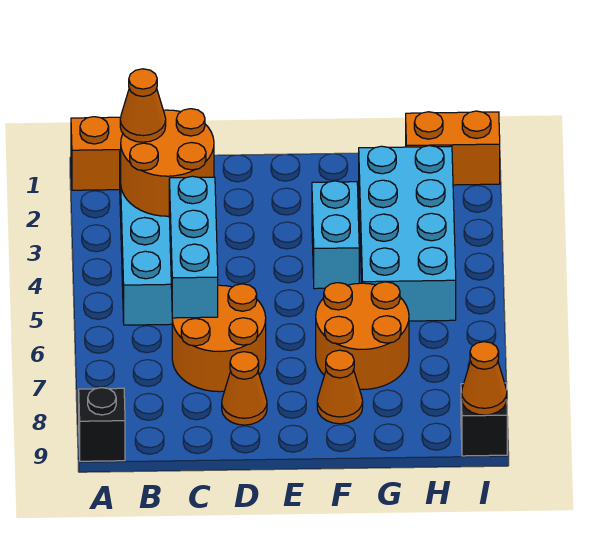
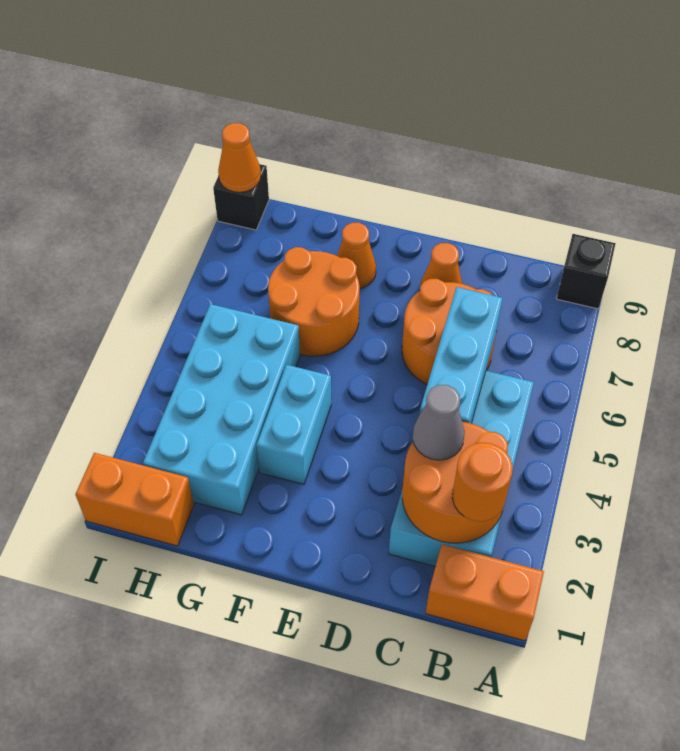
orange 1x1 cone [120,69,166,142] -> orange 1x1 round brick [452,443,513,521]
none -> grey 1x1 cone [413,385,465,460]

